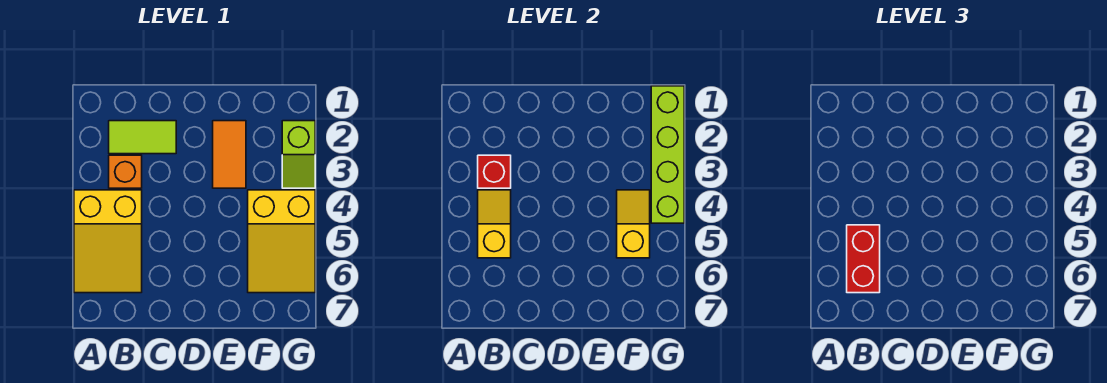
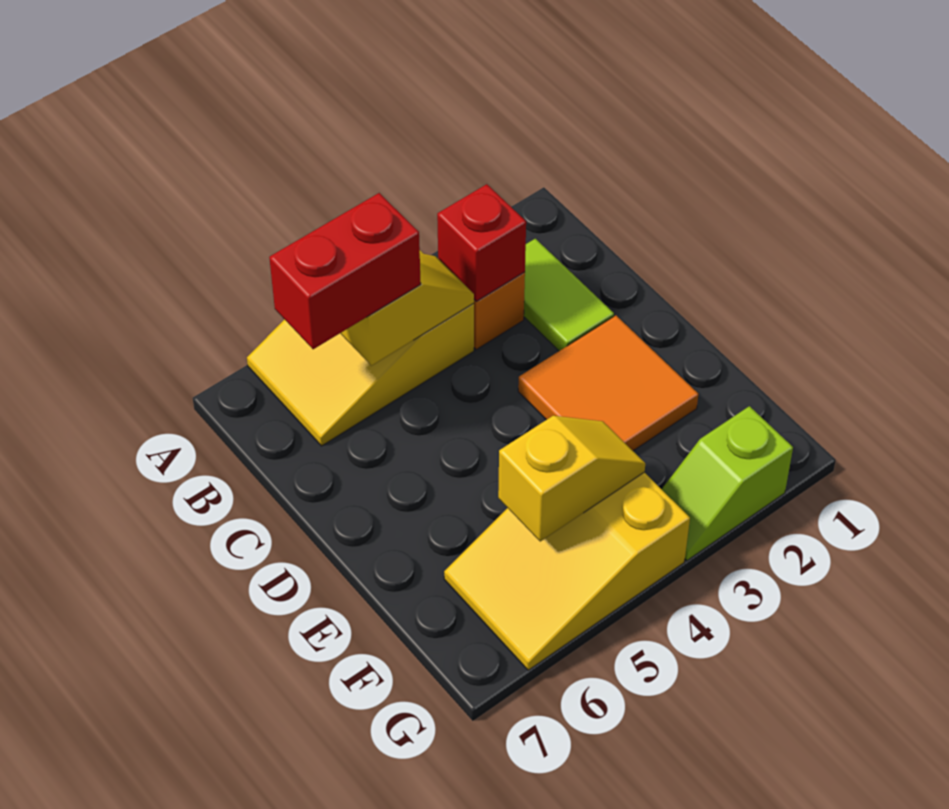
orange 1x2 tile [213,121,246,188] -> orange 2x2 tile [518,315,698,451]
lime 1x4 brick [651,86,684,223] -> none

